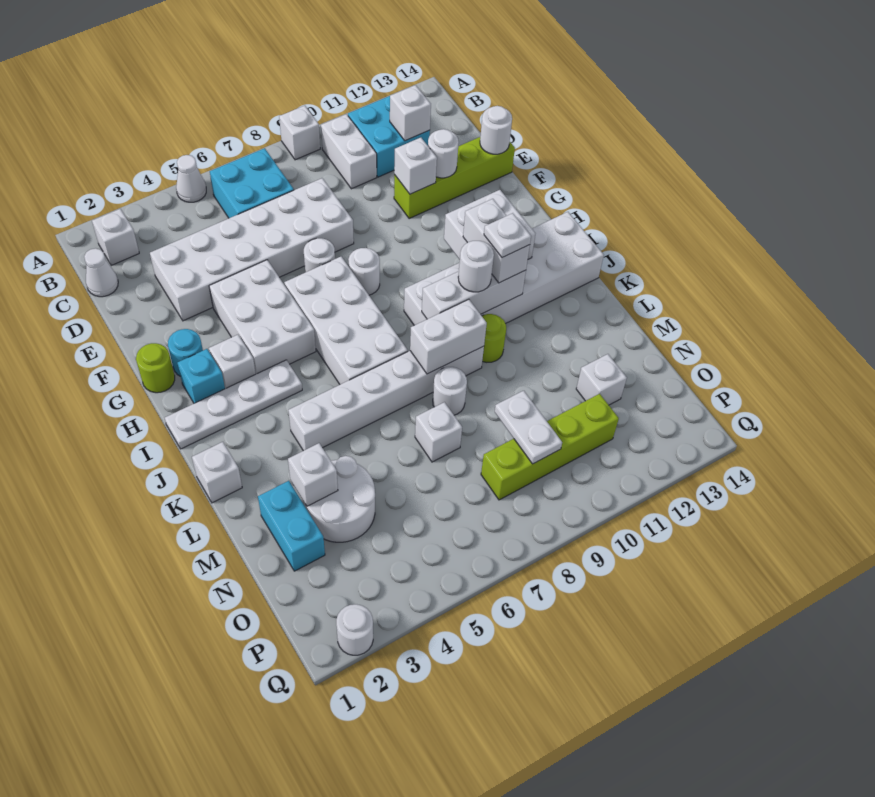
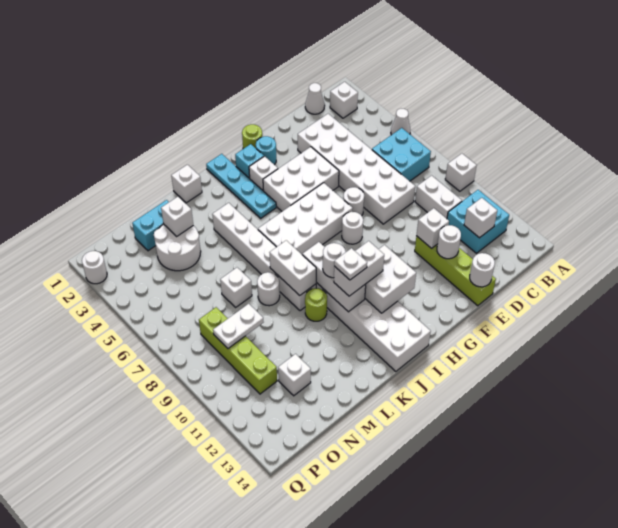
white 1x2 brick [321,114,377,189] -> white 1x2 brick turned to [415,176,462,219]
white 1x4 plate [165,360,302,449] -> cyan 1x4 plate [206,154,276,218]

